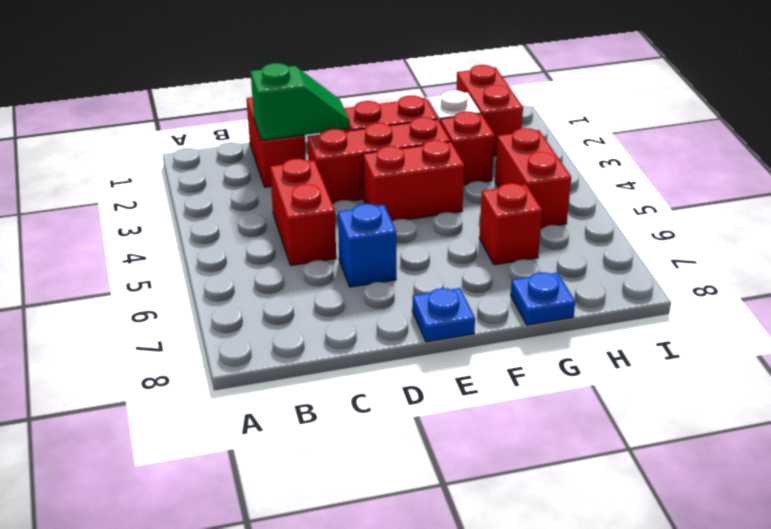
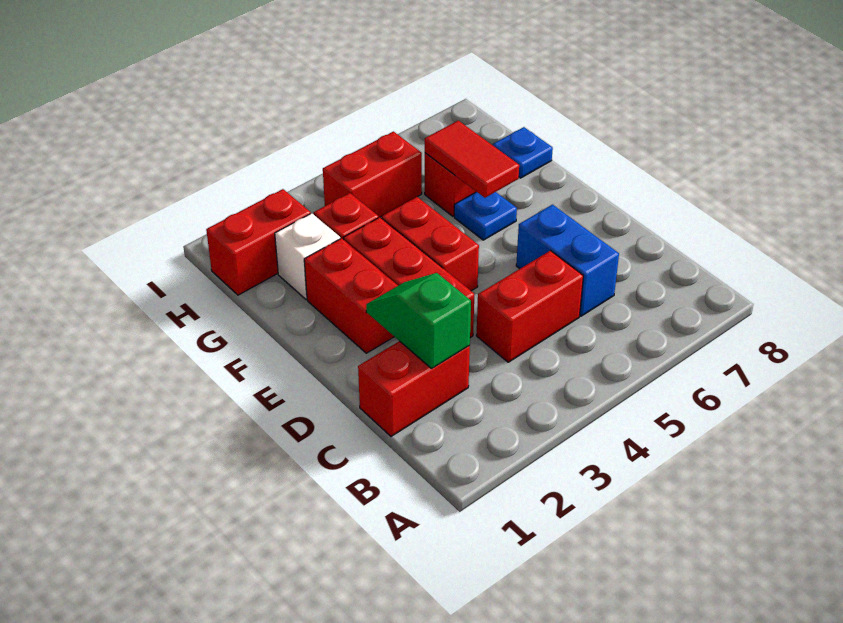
blue 1x1 brick [338,204,396,287] -> blue 1x2 brick [516,205,619,316]
blue 1x1 plate [412,288,475,342] -> blue 1x1 plate moved to [454,192,517,240]
none -> red 1x2 tile [425,121,519,198]

